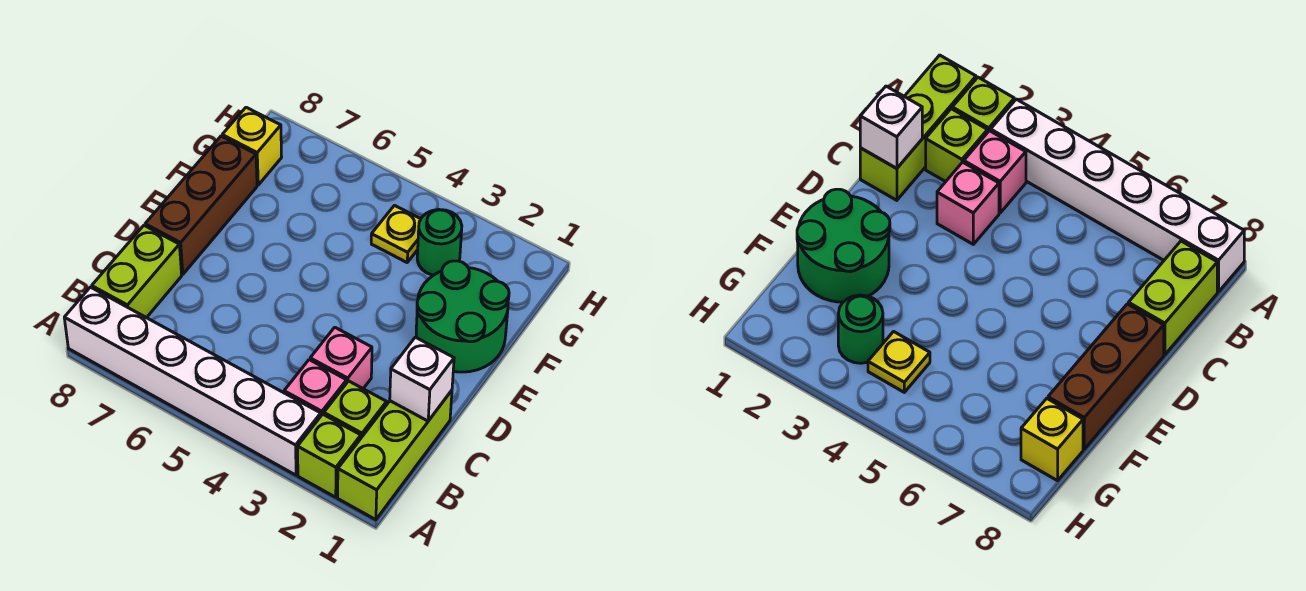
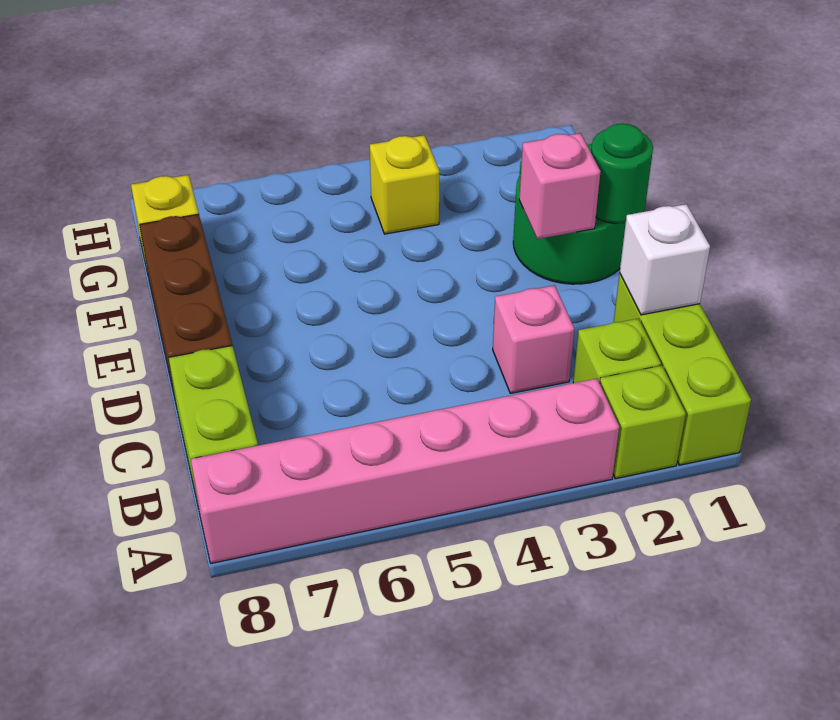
white 1x6 brick [64,287,321,475] -> pink 1x6 brick [191,379,619,563]
pink 1x1 brick [284,360,347,415] -> pink 1x1 brick moved to [519,133,600,239]
green 1x1 round brick [417,210,462,275] -> green 1x1 round brick moved to [591,123,653,224]
yellow 1x1 plate [371,205,421,262] -> yellow 1x1 brick [370,135,440,234]

